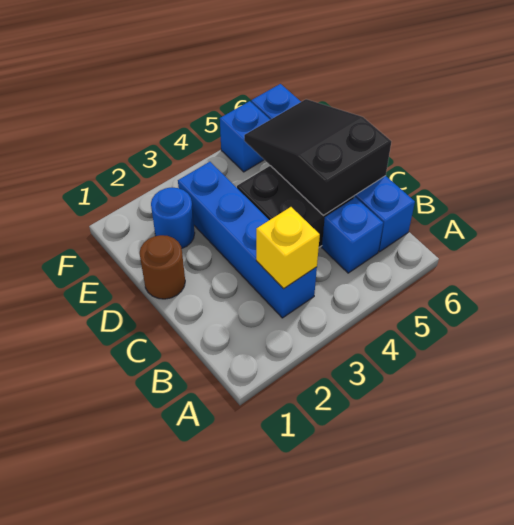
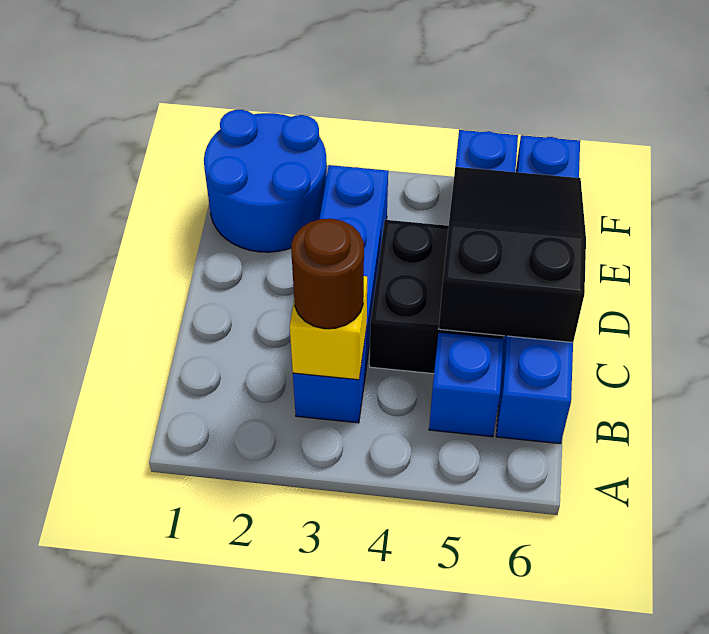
brown 1x1 round brick [140,235,185,299] -> brown 1x1 round brick moved to [291,219,364,329]
blue 1x1 round brick [151,187,195,249] -> blue 2x2 round brick [204,110,327,252]

